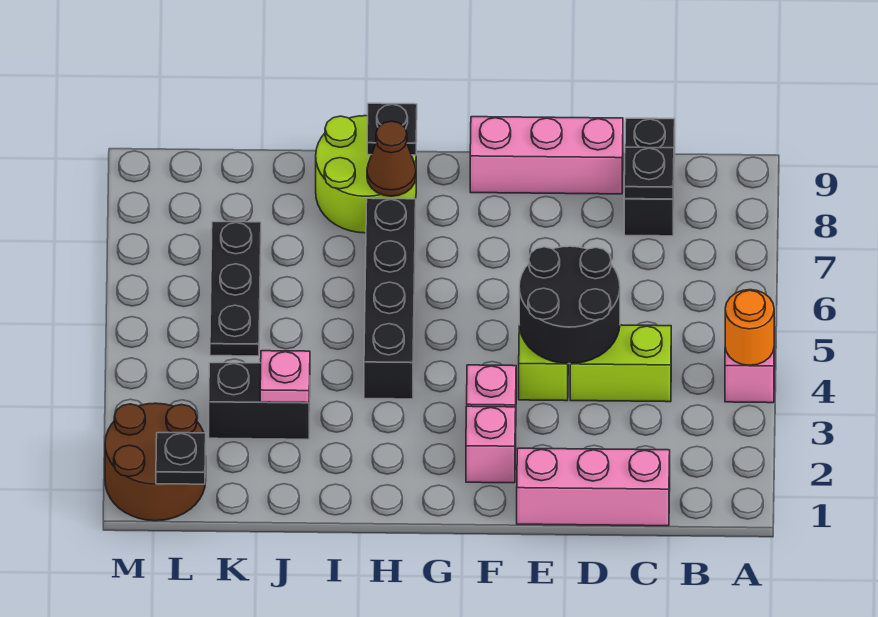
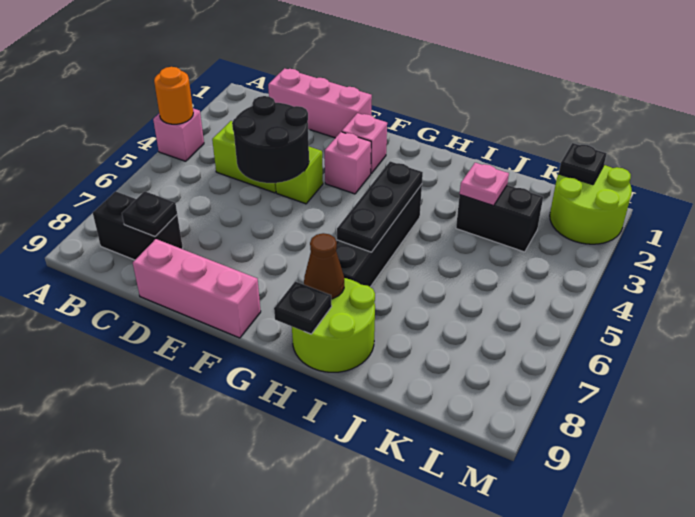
black 1x2 brick [624,118,675,236] -> black 1x2 brick turned to [93,191,183,260]
black 1x3 plate [210,222,261,356] -> black 1x3 plate moved to [337,161,423,252]
brown 2x2 round brick [105,403,206,521] -> lime 2x2 round brick [550,165,632,244]

